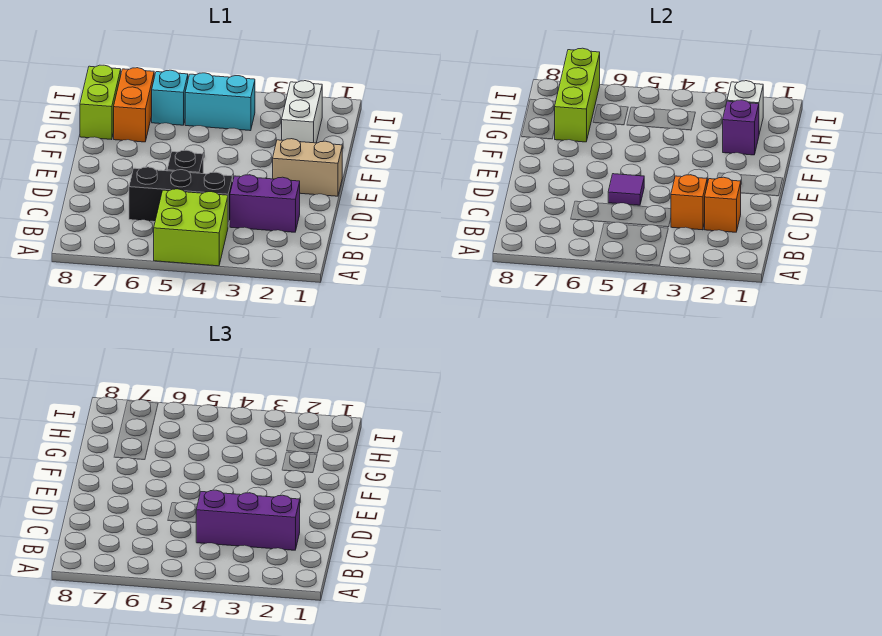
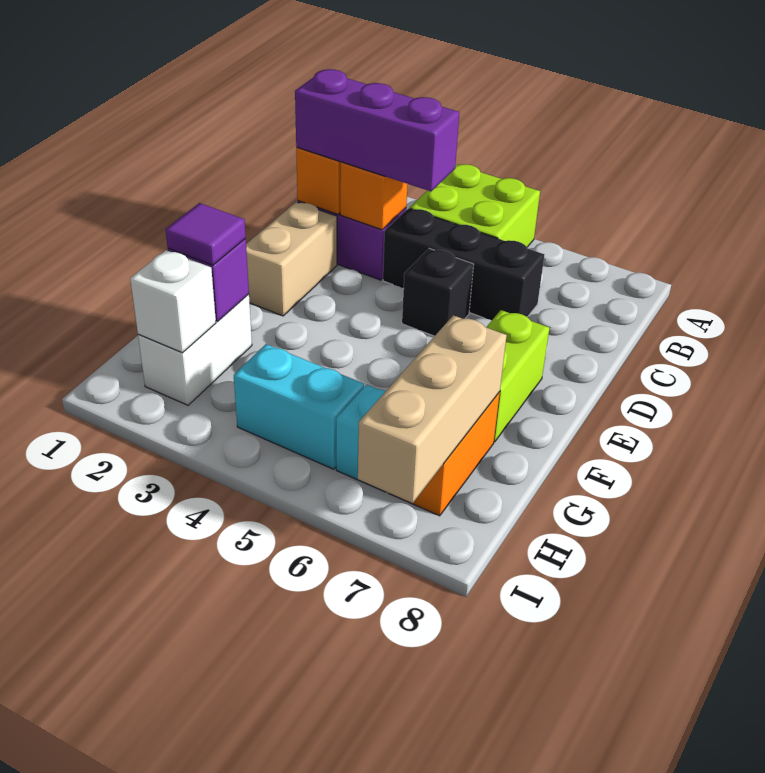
purple 1x1 tile [608,174,644,205] -> purple 1x1 tile moved to [166,203,246,265]
tan 1x2 brick [273,139,342,196] -> tan 1x2 brick turned to [246,202,337,316]
lime 1x3 brick [554,48,600,142] -> tan 1x3 brick [358,315,507,503]
lime 1x2 brick [80,65,121,140] -> lime 1x2 brick moved to [486,310,549,442]

